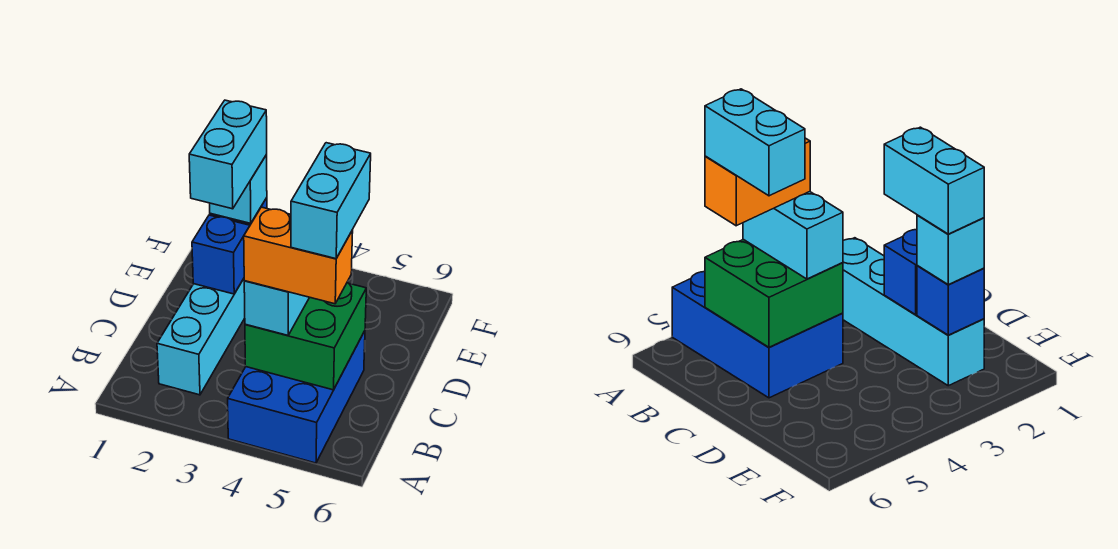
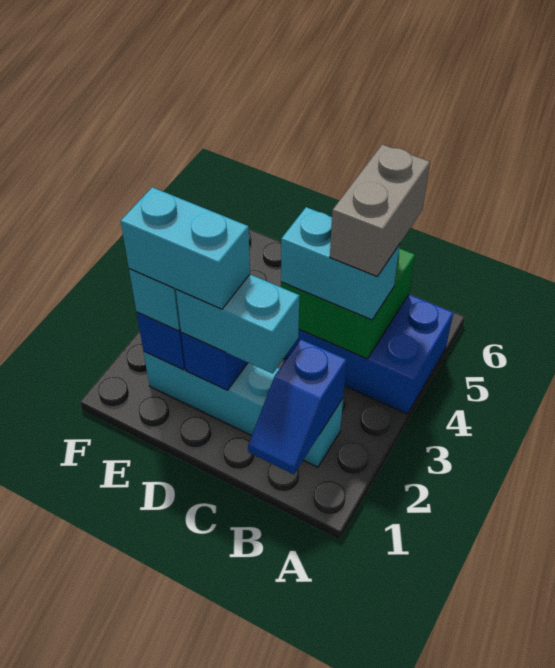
none -> blue 1x2 slope [248,339,347,474]
orange 1x2 brick [244,207,353,304] -> grey 1x2 brick [330,144,430,276]
cyan 1x2 brick [291,143,371,259] -> cyan 1x2 brick moved to [176,274,299,374]

